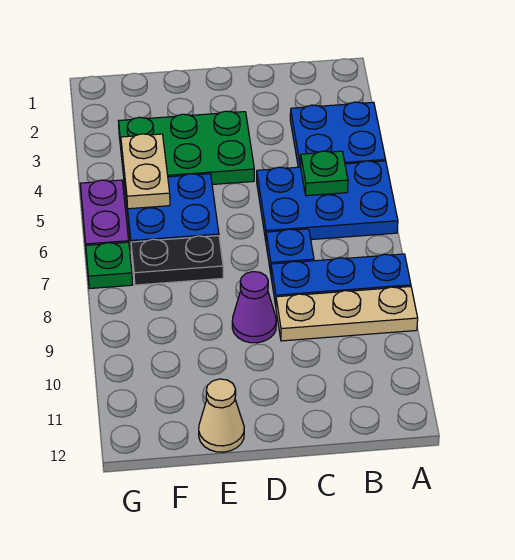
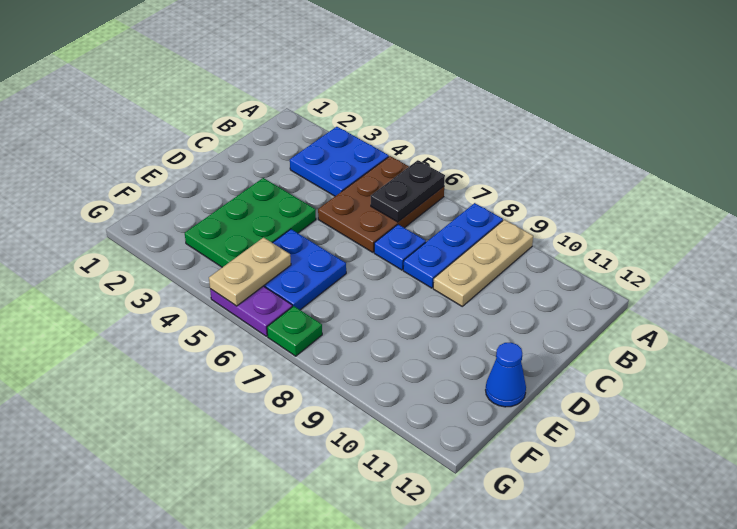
blue 2x3 plate [257,161,398,240] -> brown 2x3 plate [318,156,444,252]
green 1x1 plate [300,151,348,196] -> none
purple 1x1 cone [232,272,276,343] -> none
black 1x2 plate [131,236,223,285] -> black 1x2 plate moved to [371,160,445,222]
tan 1x1 cone [199,379,244,452] -> blue 1x1 cone [486,343,526,407]
tan 1x2 plate [121,134,170,209] -> tan 1x2 plate turned to [209,238,291,306]

